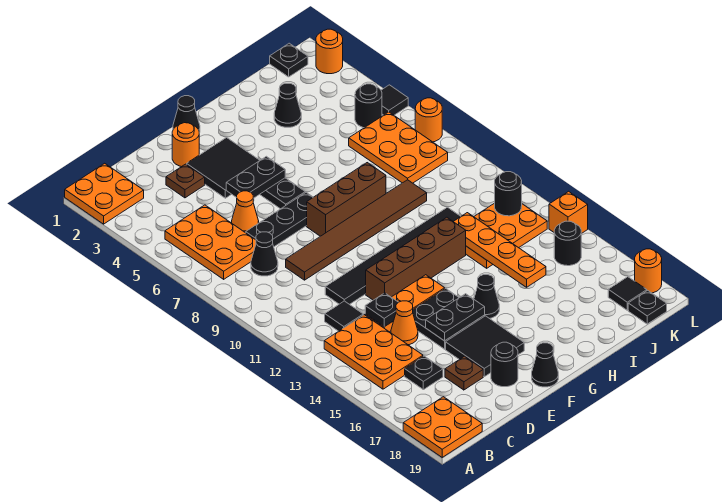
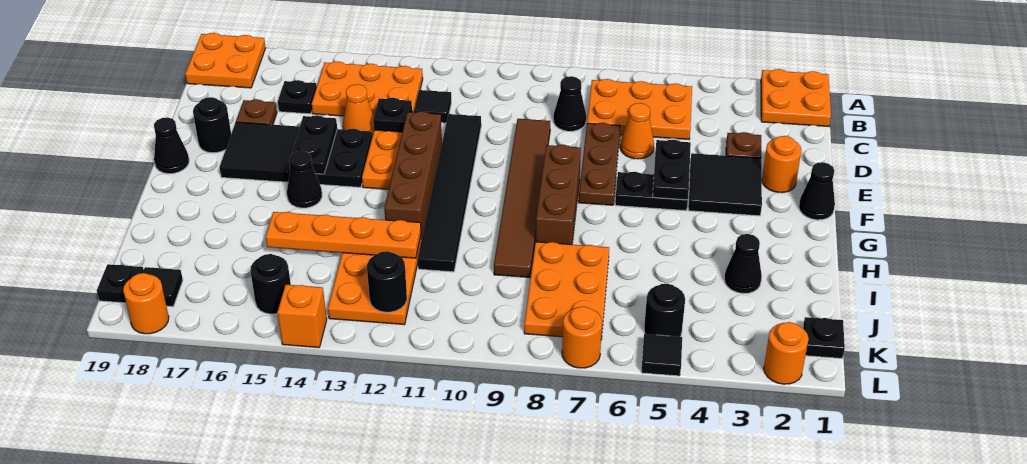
black 1x3 plate [246,192,313,247] -> brown 1x3 plate [579,123,620,205]
orange 2x3 plate [349,112,448,183] -> orange 2x3 plate turned to [524,242,609,340]

